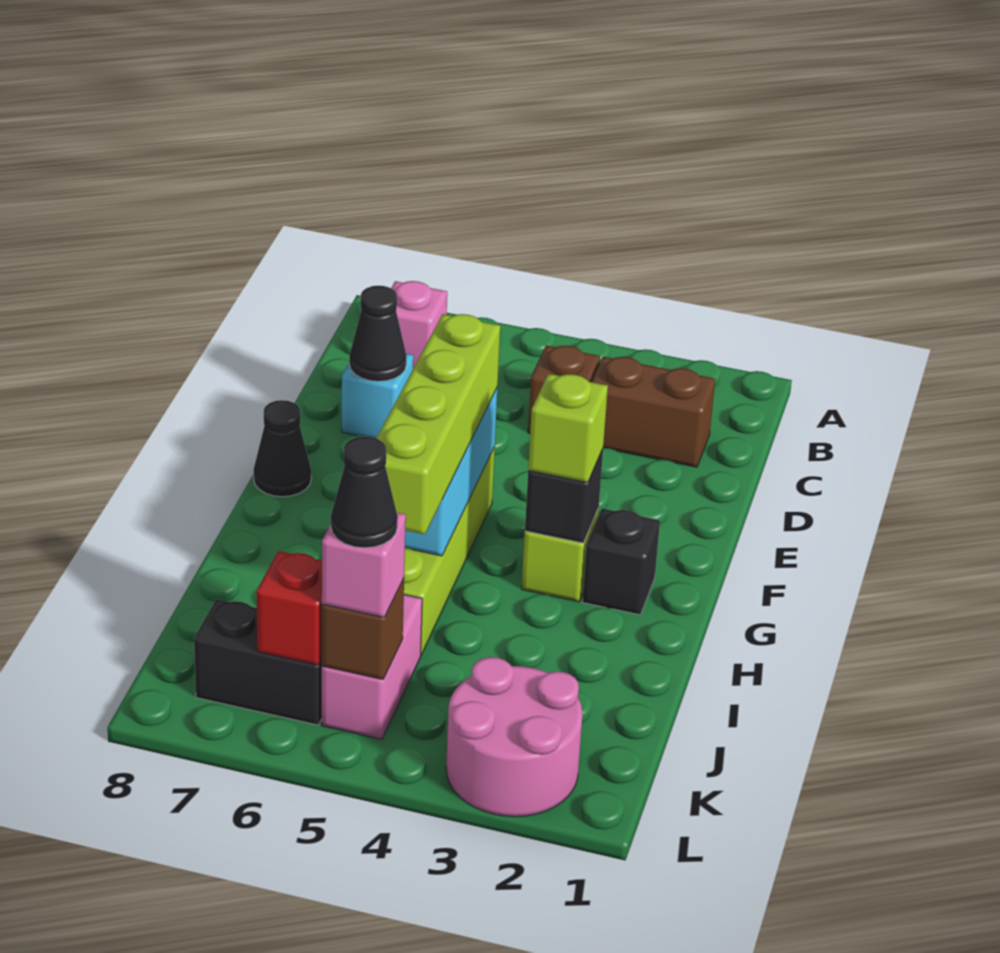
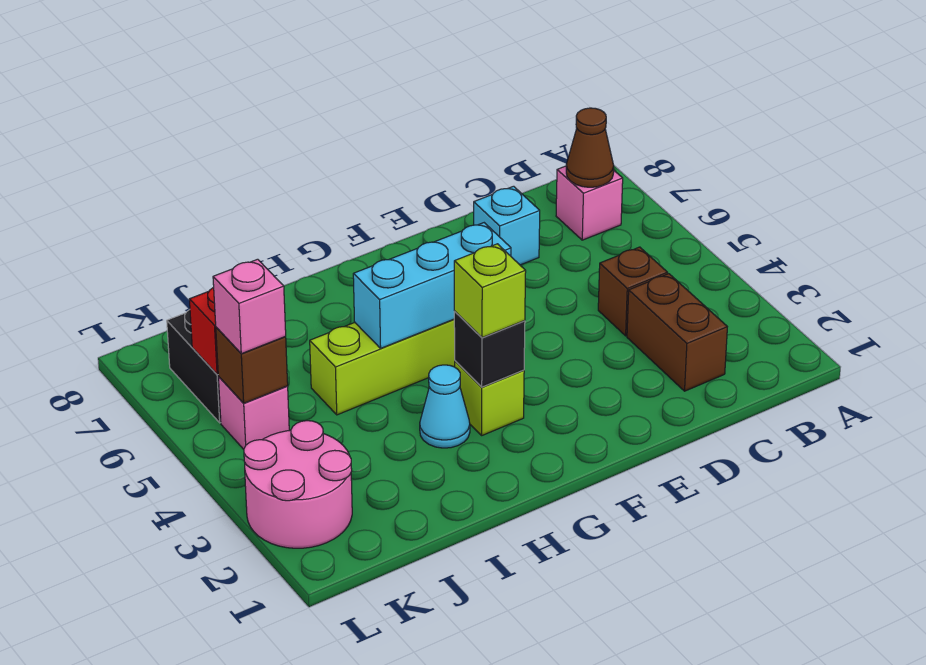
none -> brown 1x1 cone [566,108,614,187]
black 1x1 cone [349,286,406,381] -> none
lime 1x4 brick [376,314,500,535] -> none
black 1x1 cone [254,400,311,497] -> none
black 1x1 brick [582,508,660,615] -> none
none -> cyan 1x1 cone [420,365,470,448]
pink 1x2 brick [322,595,422,739] -> pink 1x1 brick [218,377,289,449]
black 1x1 cone [331,436,398,548] -> none

